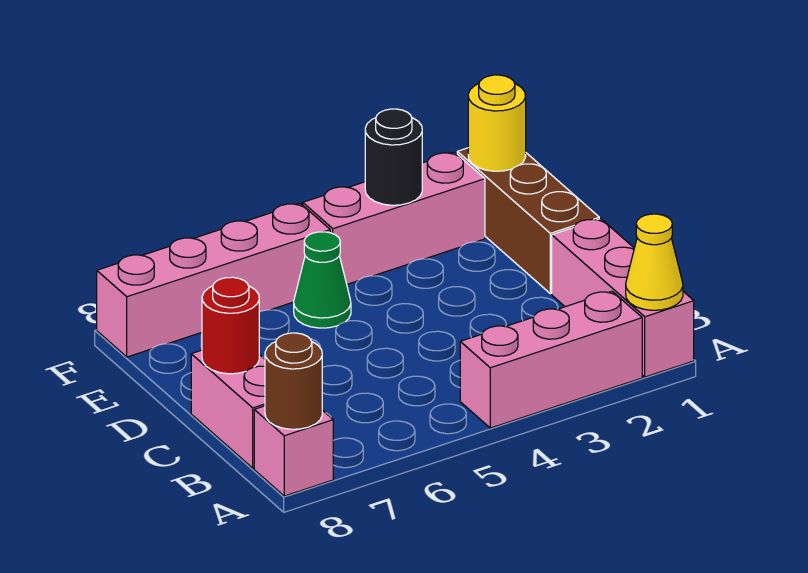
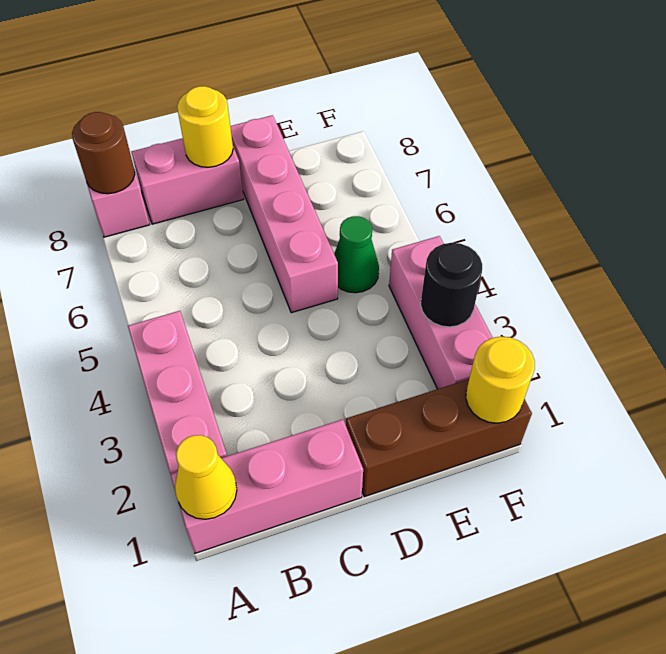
red 1x1 round brick [202,277,259,374] -> yellow 1x1 round brick [177,86,233,167]
pink 1x4 brick [97,203,330,357] -> pink 1x4 brick moved to [230,115,338,313]

